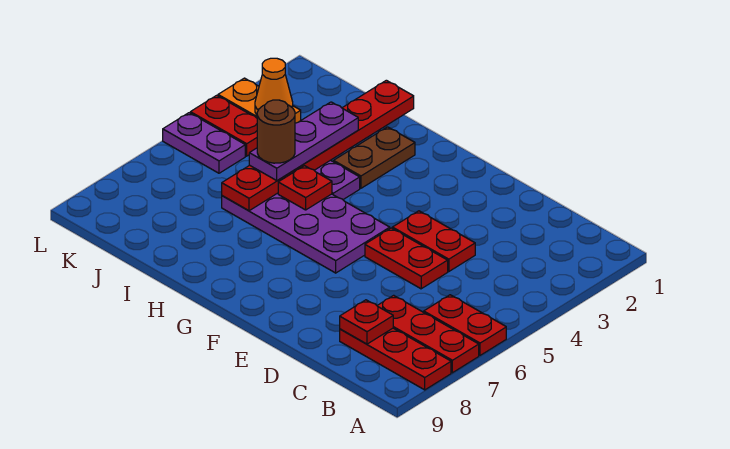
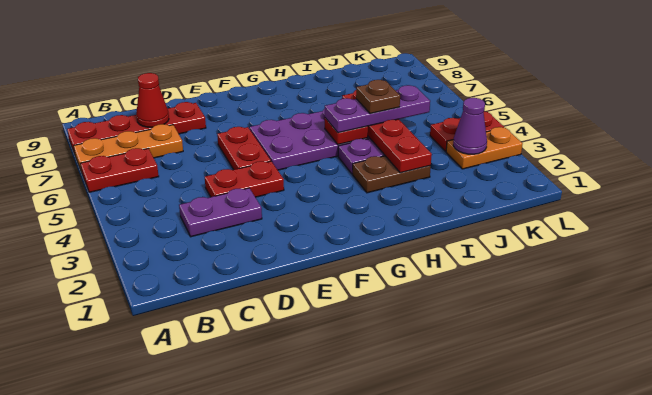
red 1x3 plate [377,295,479,373] -> orange 1x3 plate [74,124,183,172]
red 1x3 plate [340,328,451,390] -> red 1x4 plate [67,102,206,154]
red 1x1 plate [340,300,393,344] -> red 1x1 cone [136,73,169,127]
red 1x2 plate [365,228,448,289] -> red 1x2 plate turned to [217,127,271,170]
brown 1x2 plate [334,127,415,188] -> brown 1x2 plate turned to [353,156,431,193]
red 1x6 plate [222,80,414,211] -> red 1x4 plate [342,90,432,173]
purple 1x3 plate [249,102,358,181] -> purple 1x3 plate turned to [325,85,430,133]
brown 1x1 round brick [257,100,295,163] -> brown 1x1 plate [356,80,400,114]
orange 1x1 cone [255,58,293,115] -> purple 1x1 cone [453,98,487,154]
purple 1x2 plate [163,113,245,173] -> purple 1x2 plate moved to [179,188,262,237]

